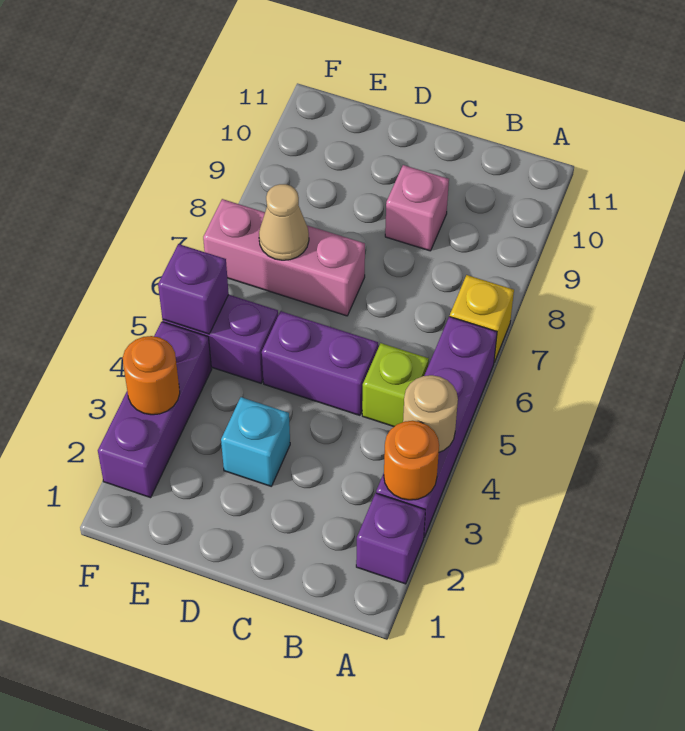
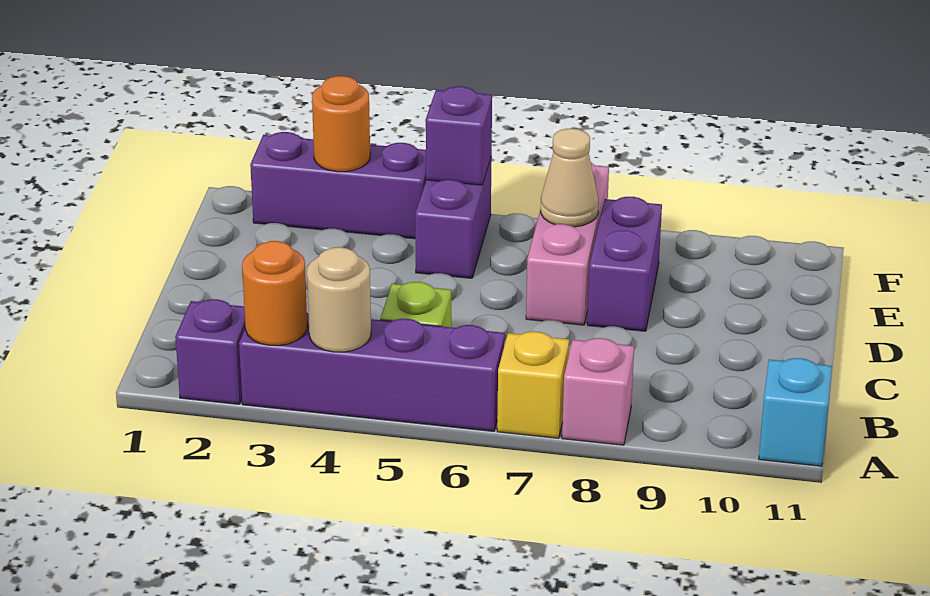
purple 1x2 brick [262,311,378,415] -> purple 1x2 brick moved to [587,197,662,331]
pink 1x1 brick [385,165,449,251] -> pink 1x1 brick moved to [562,338,634,445]
cyan 1x1 brick [221,397,290,486] -> cyan 1x1 brick moved to [759,358,832,466]

